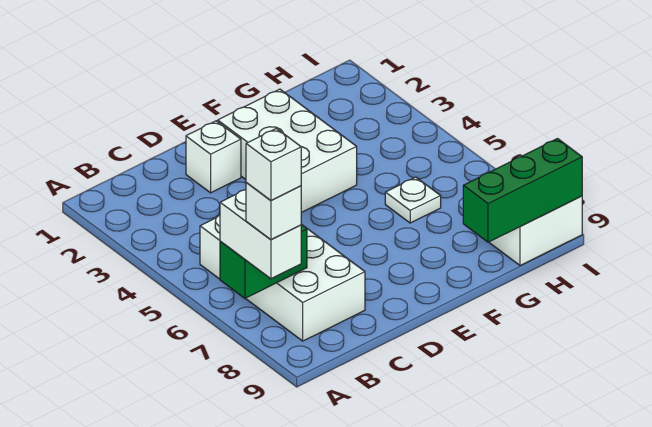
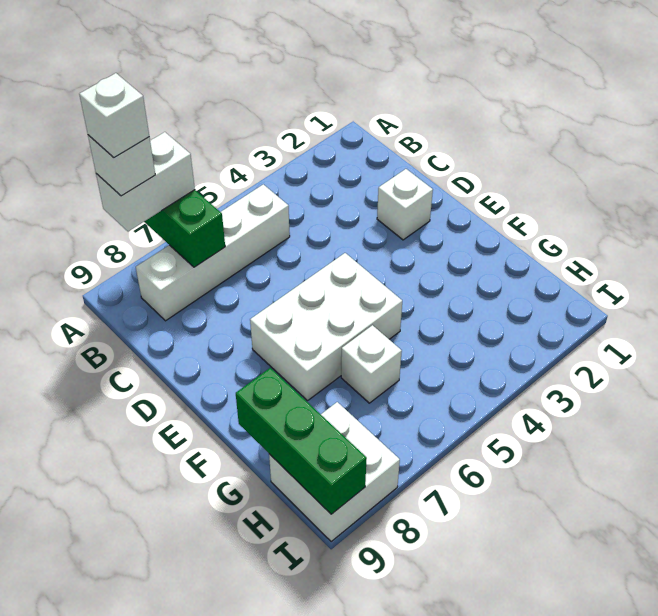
white 2x4 brick [200,215,365,341] -> white 1x4 brick [136,184,290,321]
white 2x3 brick [218,89,357,213] -> white 2x3 brick moved to [250,253,402,401]
white 1x1 plate [385,177,441,223] -> white 1x1 brick [341,325,402,403]

